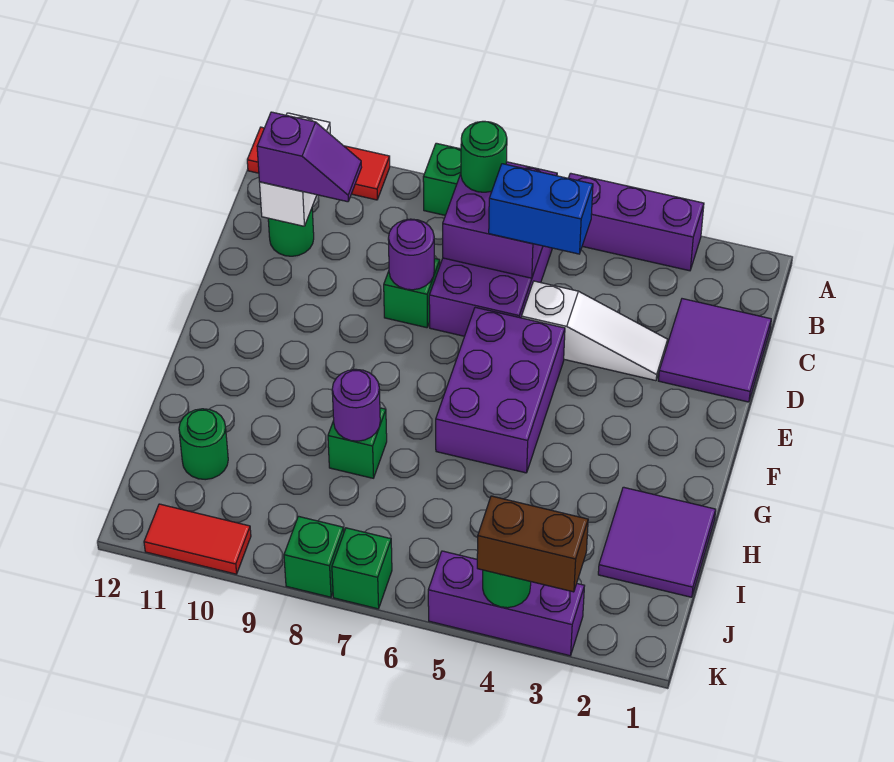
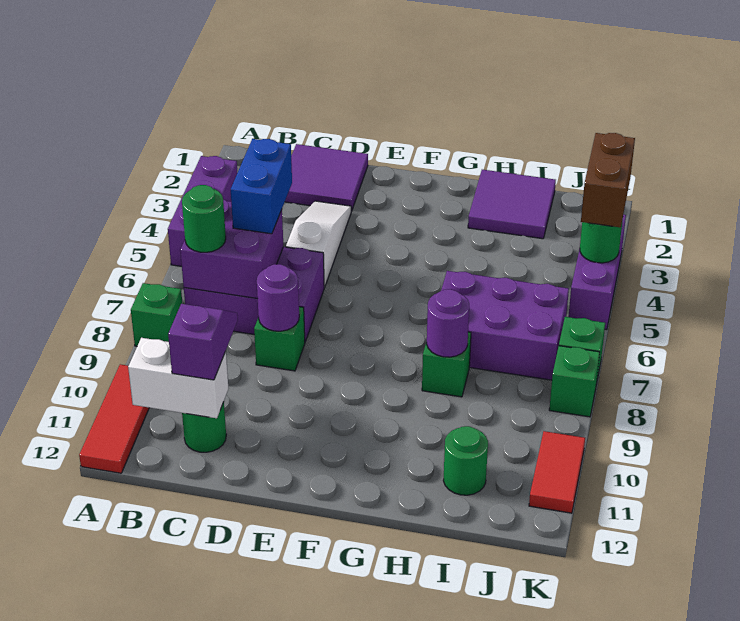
purple 2x3 brick [436,307,565,473] -> purple 2x3 brick moved to [441,271,569,380]

